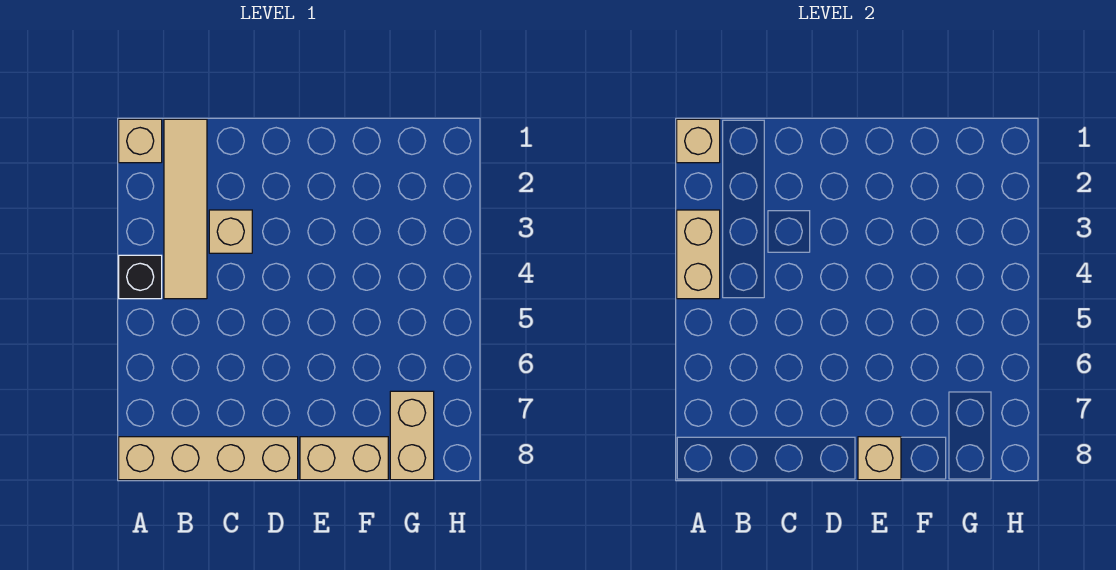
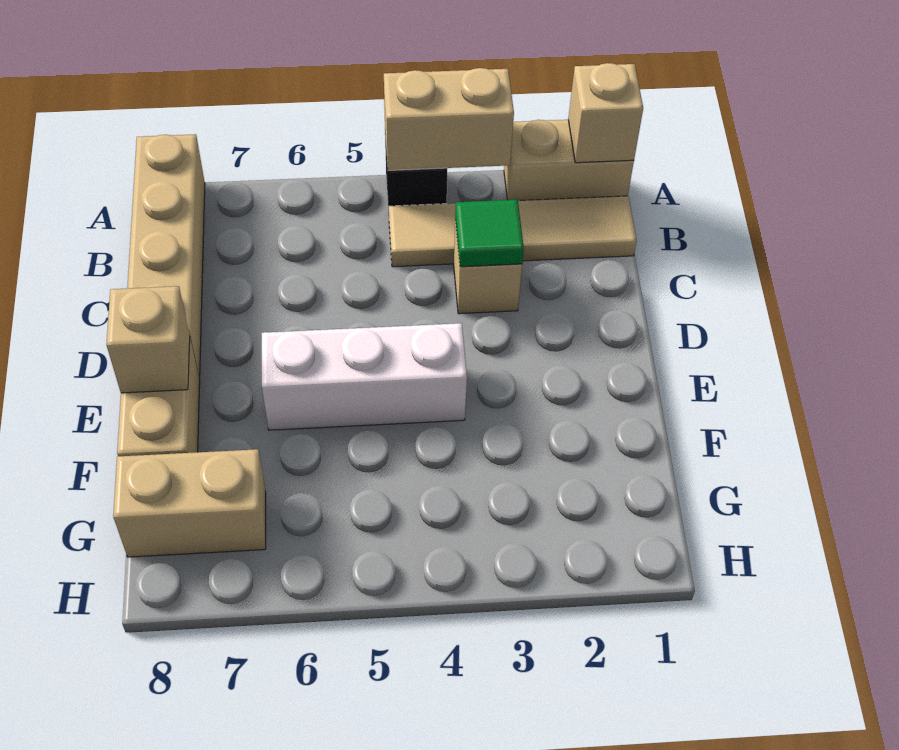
tan 1x1 brick [119,119,162,163] -> tan 1x2 brick [504,120,634,201]
none -> green 1x1 tile [455,200,524,267]
none -> white 1x3 brick [262,323,467,430]

